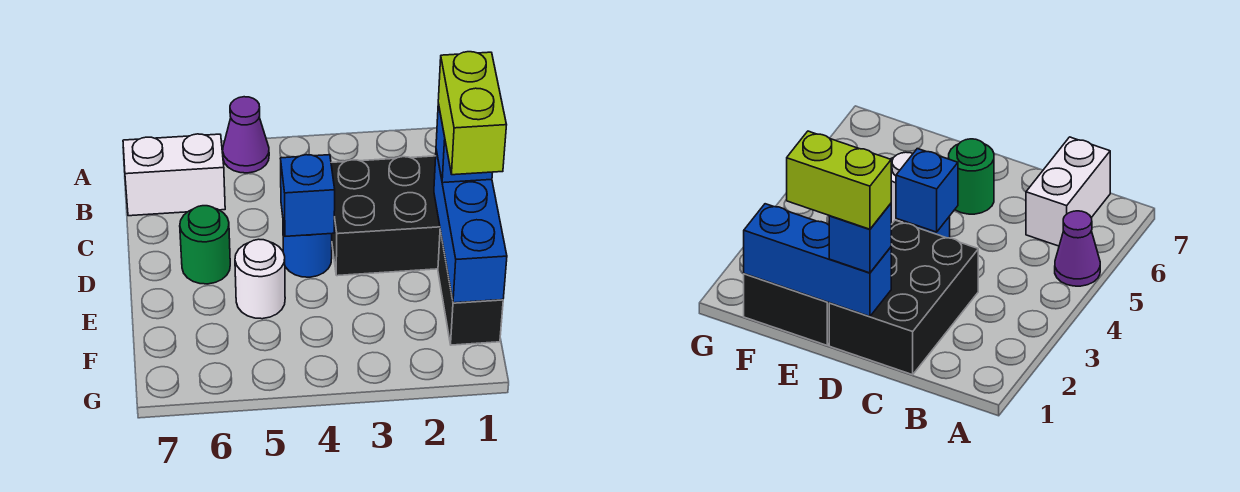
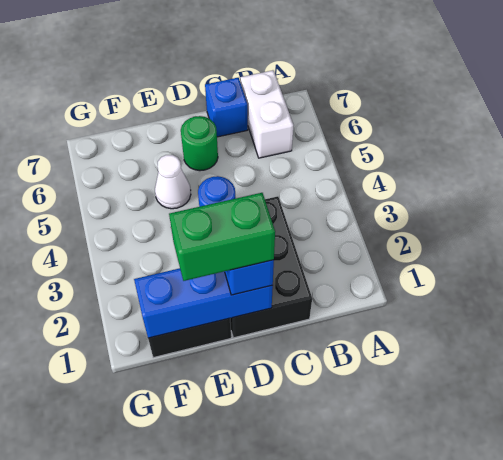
purple 1x1 cone [223,97,269,173] -> none
lime 1x2 brick [438,52,506,175] -> green 1x2 brick [169,193,275,281]
blue 1x1 brick [280,155,335,236] -> blue 1x1 brick moved to [205,78,248,137]
white 1x1 round brick [235,239,285,319] -> white 1x1 cone [155,155,191,209]

